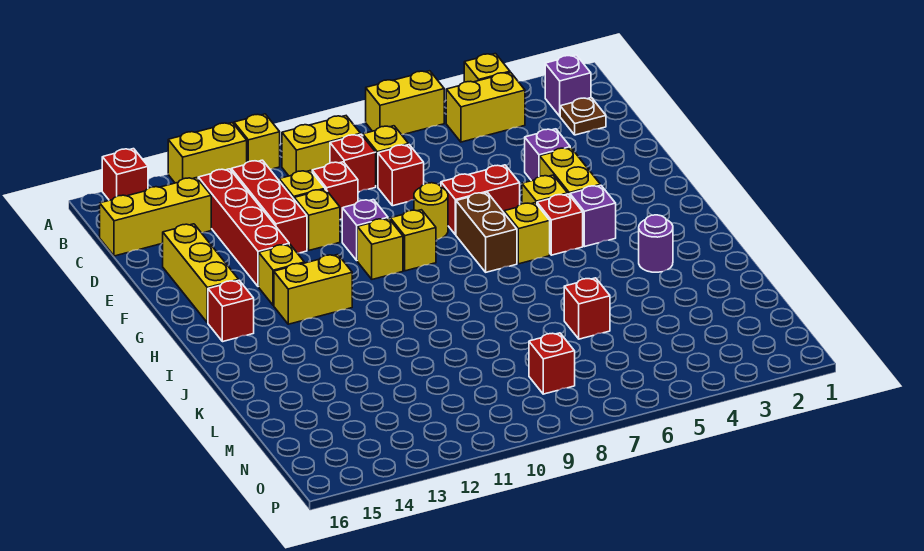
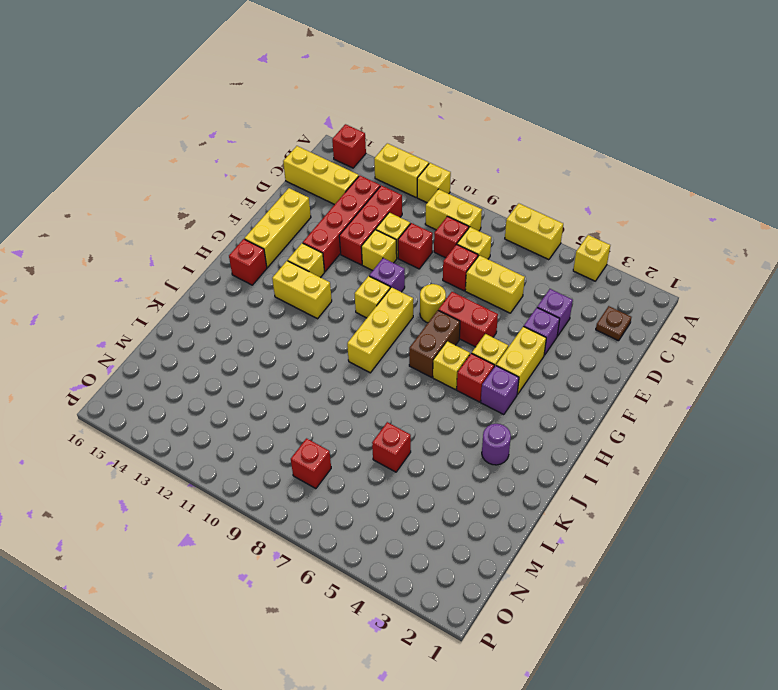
purple 1x1 brick [545,55,591,116] -> purple 1x1 brick moved to [537,289,573,336]
yellow 1x2 brick [446,72,525,142] -> yellow 1x2 brick moved to [465,255,525,313]
yellow 1x1 brick [390,210,436,271] -> yellow 1x3 brick [347,287,413,373]

